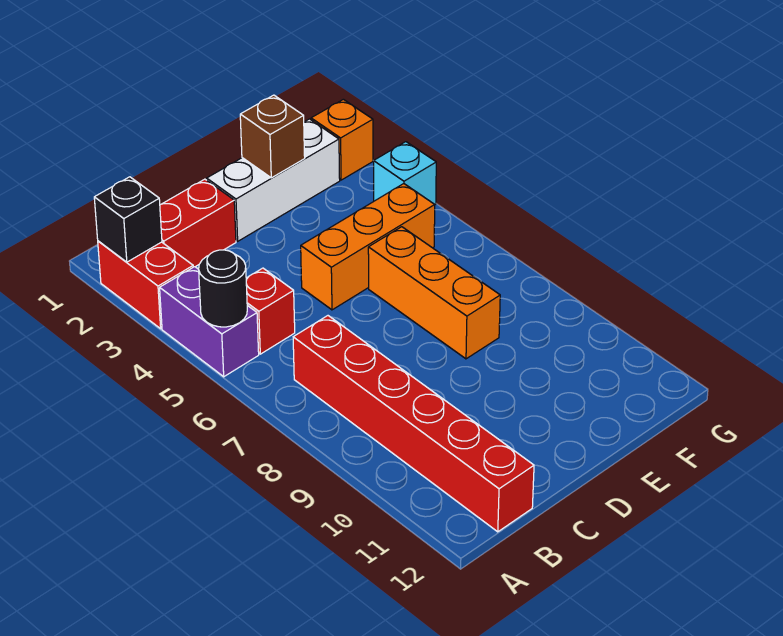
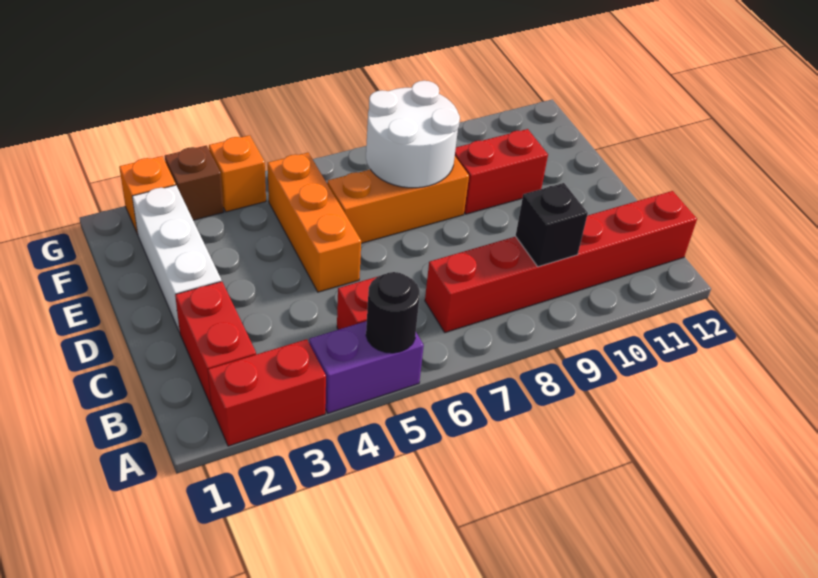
black 1x1 brick [94,177,162,262] -> black 1x1 brick moved to [516,183,588,267]
brown 1x1 brick [240,95,305,178] -> brown 1x1 brick moved to [165,146,224,220]
none -> white 2x2 round brick [366,81,460,188]
none -> red 1x2 brick [455,129,548,214]
cyan 1x1 brick [374,142,436,205] -> orange 1x1 brick [209,135,266,212]

